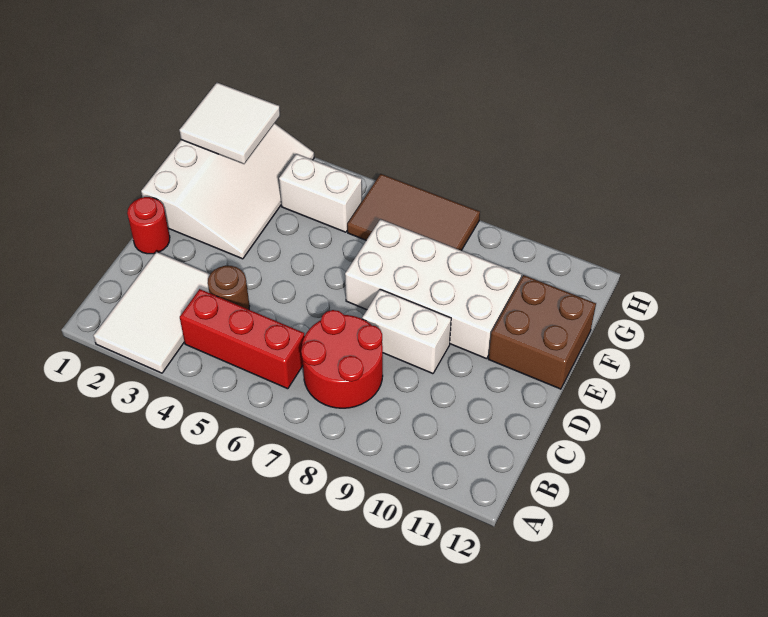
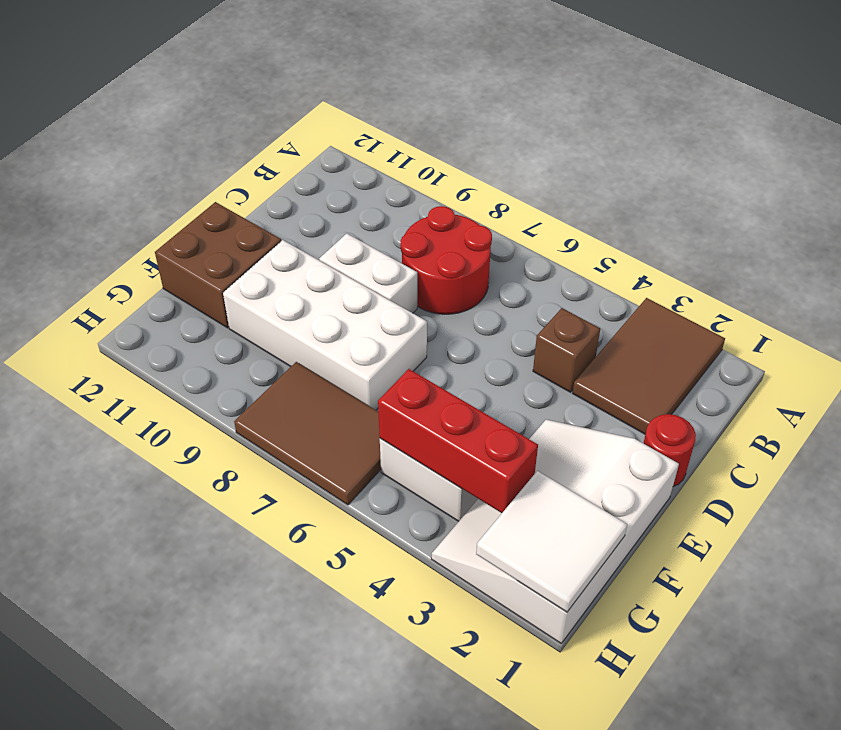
white 2x3 tile [94,252,210,373] -> brown 2x3 tile [573,298,725,434]
red 1x3 brick [180,289,305,389] -> red 1x3 brick moved to [378,369,538,513]
brown 1x1 round brick [208,266,249,309] -> brown 1x1 brick [533,308,600,392]

